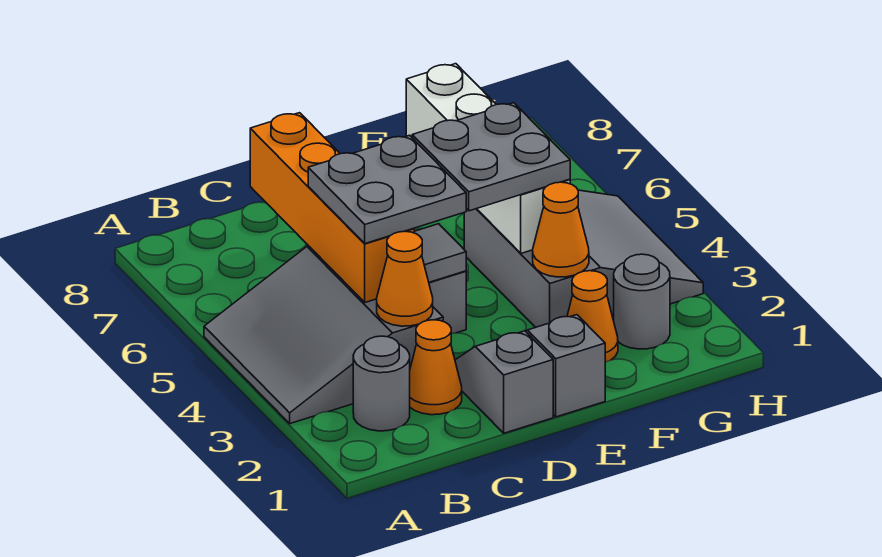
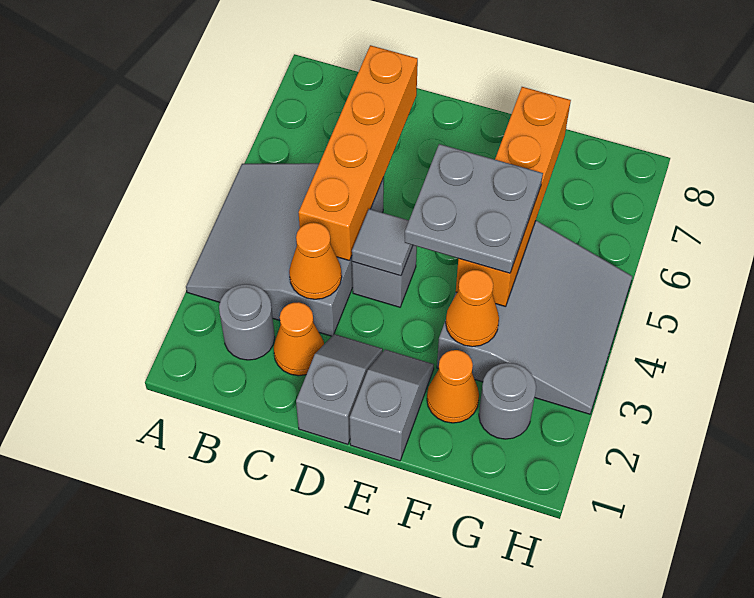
grey 2x2 plate [308,135,466,244] -> none
white 1x4 brick [406,64,570,253] -> orange 1x4 brick [456,87,571,307]

